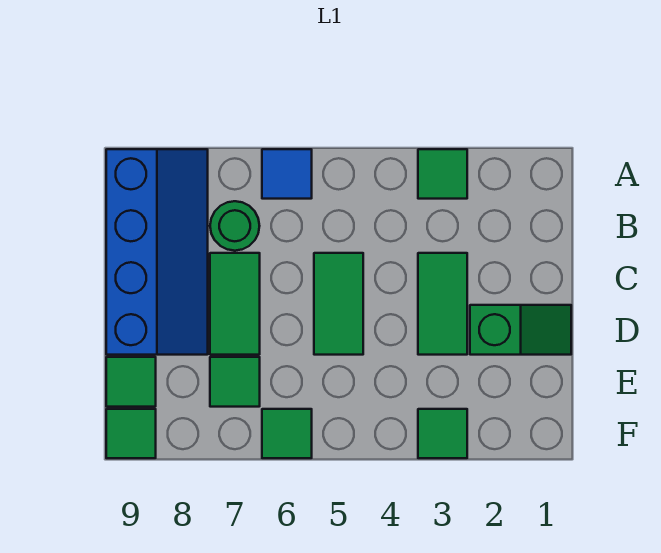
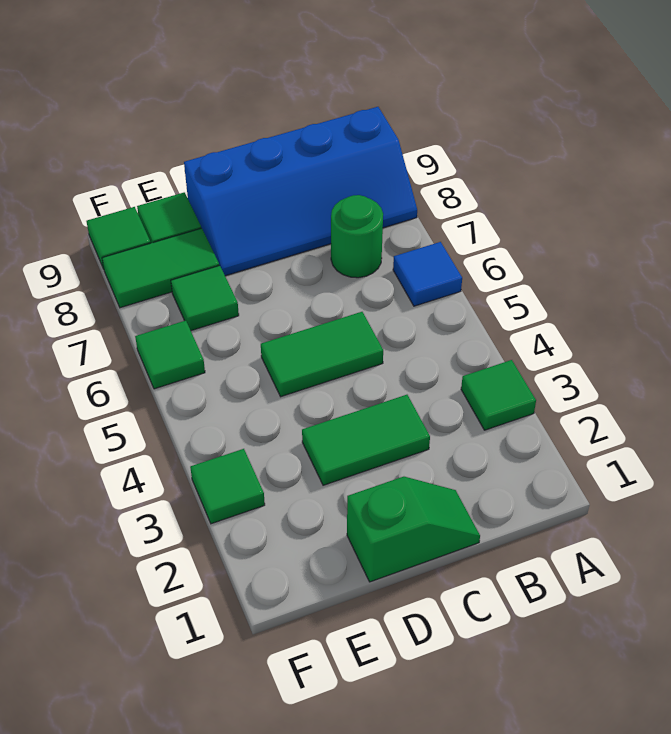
green 1x2 tile [210,253,260,355] -> green 1x2 tile moved to [102,228,219,308]
green 1x2 slope [470,305,571,355] -> green 1x2 slope turned to [347,477,480,582]

